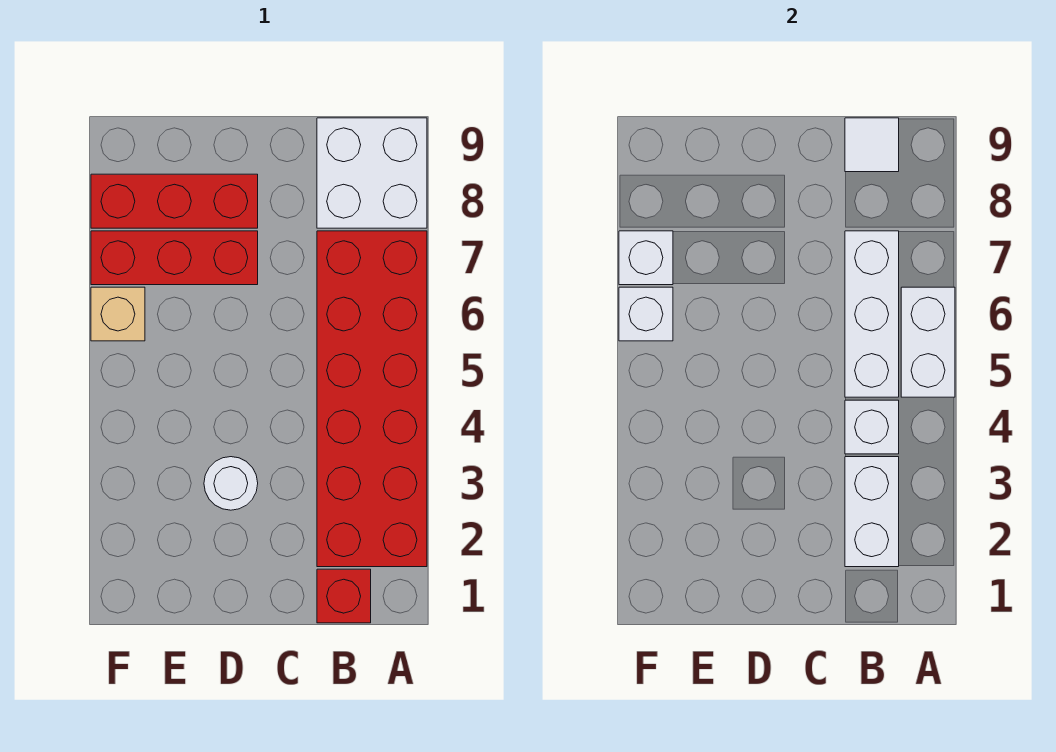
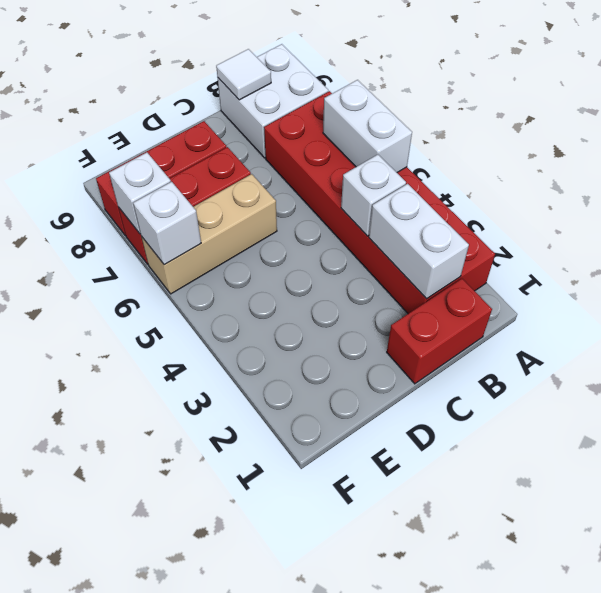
red 1x1 brick [317,569,371,623] -> red 1x2 brick [387,279,492,384]
white 1x3 brick [845,231,899,397] -> none
white 1x1 round brick [204,457,258,510] -> none
tan 1x1 brick [91,287,145,341] -> tan 1x3 brick [141,174,277,294]

